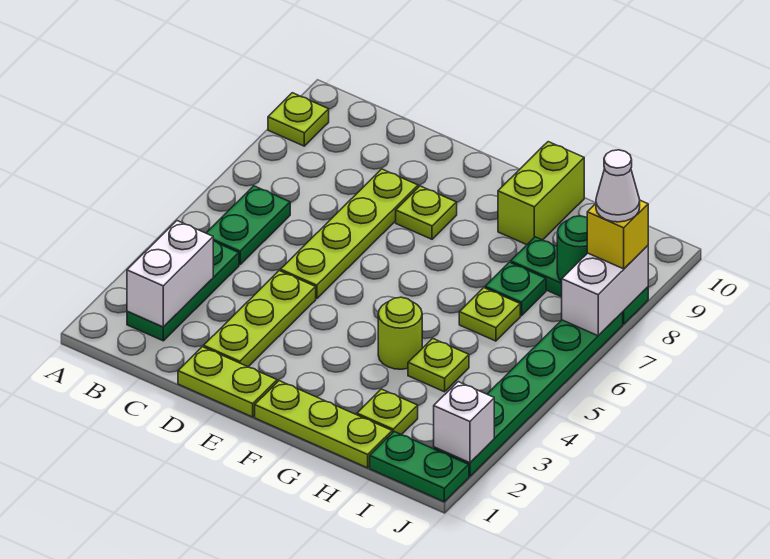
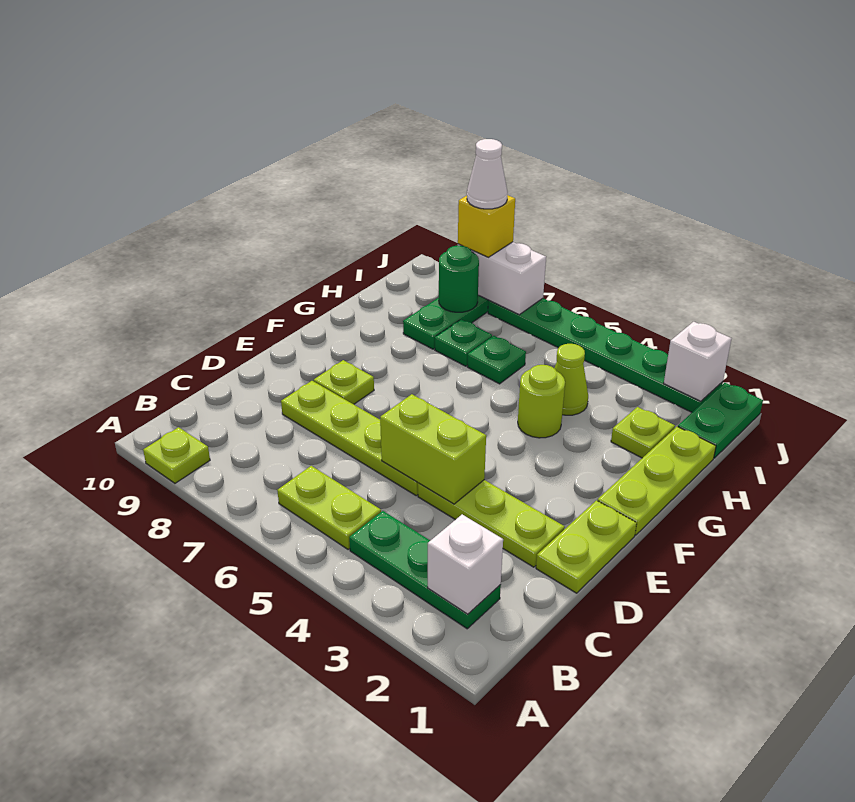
white 1x2 brick [127,221,213,327] -> white 1x1 brick [428,514,503,614]
green 1x2 plate [206,186,290,265] -> lime 1x2 plate [277,466,381,549]
lime 1x2 brick [498,142,584,245] -> lime 1x2 brick moved to [380,394,486,504]
lime 1x1 plate [408,338,469,392] -> lime 1x1 cone [554,344,588,415]
lime 1x1 plate [459,288,520,341] -> green 1x1 plate [467,336,526,384]

